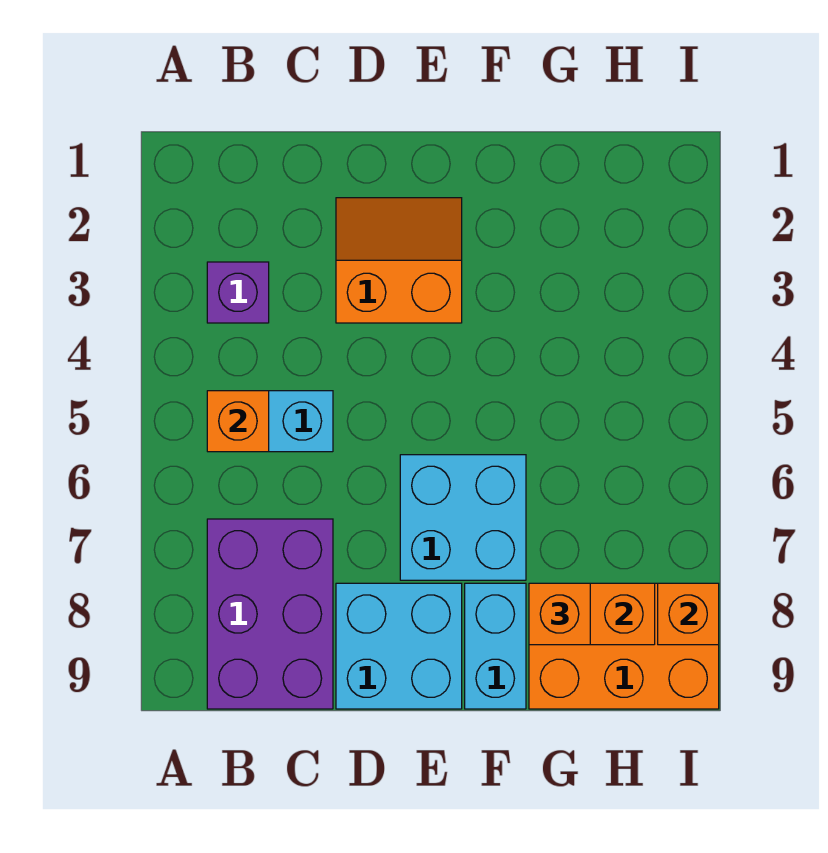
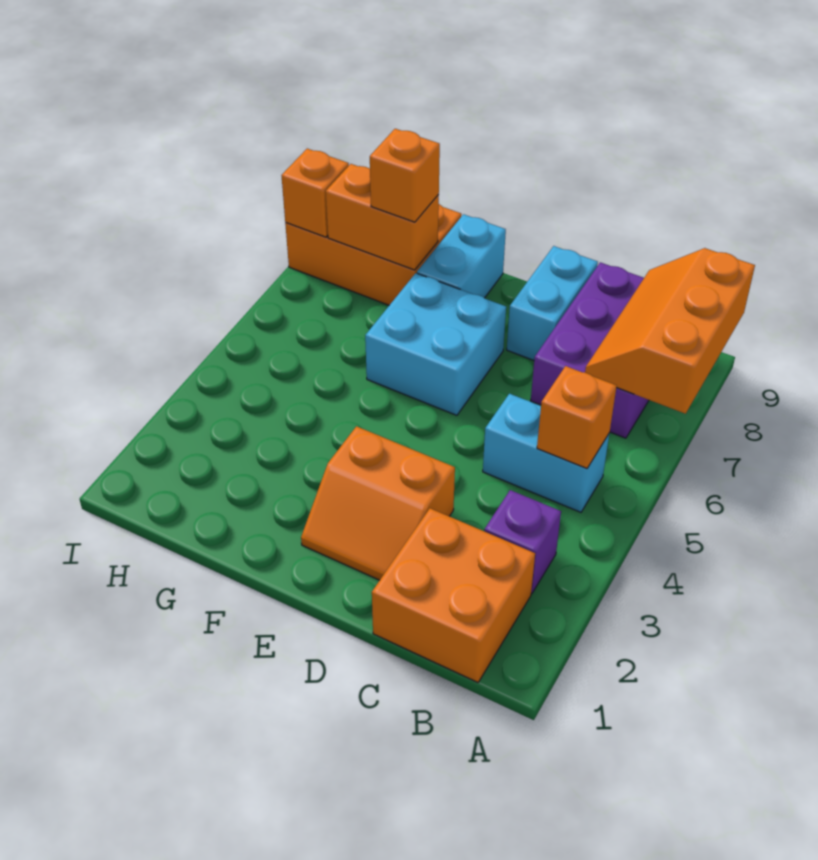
none -> orange 2x3 slope [585,248,755,414]
none -> orange 2x2 brick [372,508,535,682]
cyan 2x2 brick [336,583,462,709] -> cyan 1x2 brick [507,246,598,360]

